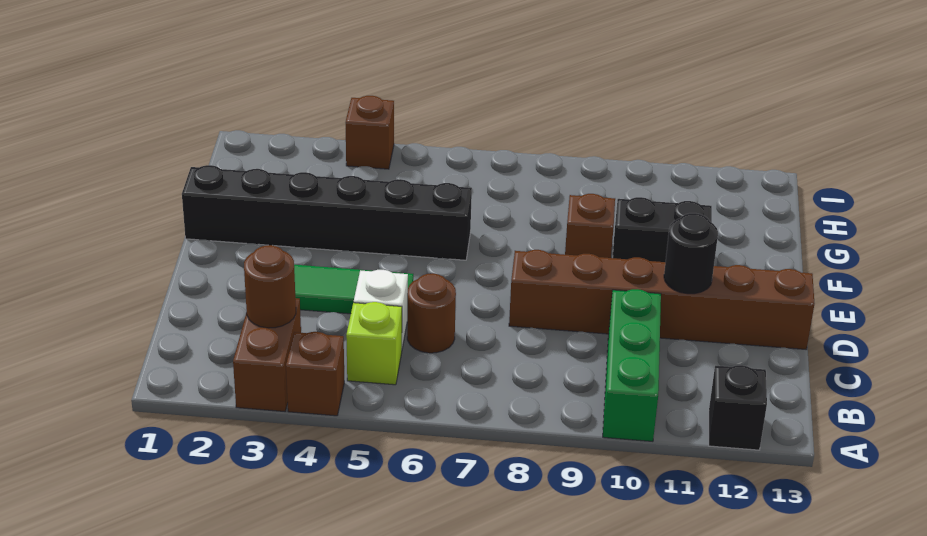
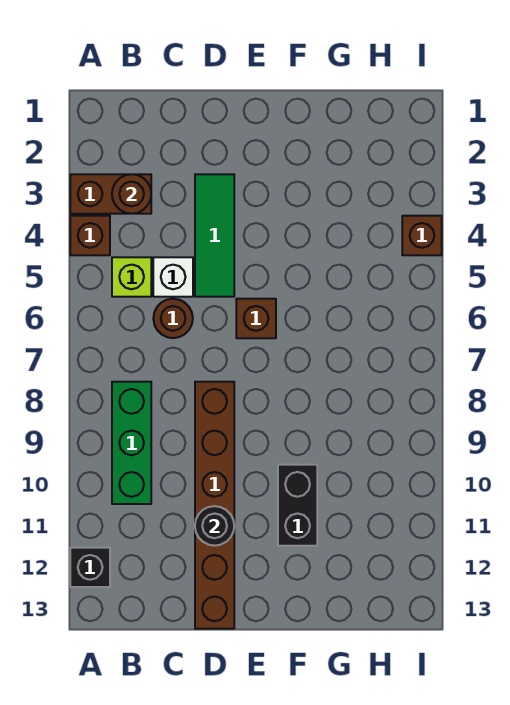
green 1x3 brick [603,289,661,441] -> green 1x3 brick turned to [112,382,151,504]
black 1x6 brick [182,165,472,260] -> none
brown 1x1 brick [565,194,615,258] -> brown 1x1 brick moved to [236,299,276,338]

